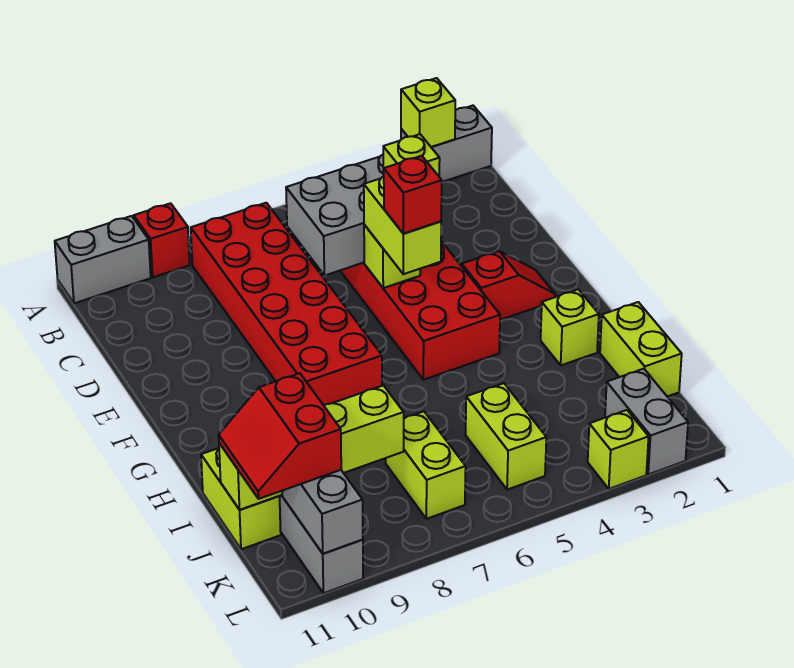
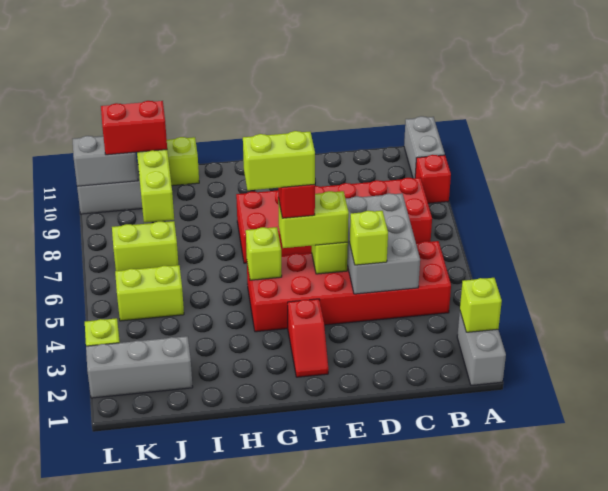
lime 1x1 brick [541,289,599,365] -> lime 1x1 brick moved to [246,227,282,280]
lime 1x2 brick [600,302,682,397] -> lime 1x2 brick moved to [243,131,315,190]
grey 1x2 brick [605,369,688,474] -> grey 1x3 brick [86,336,193,398]

